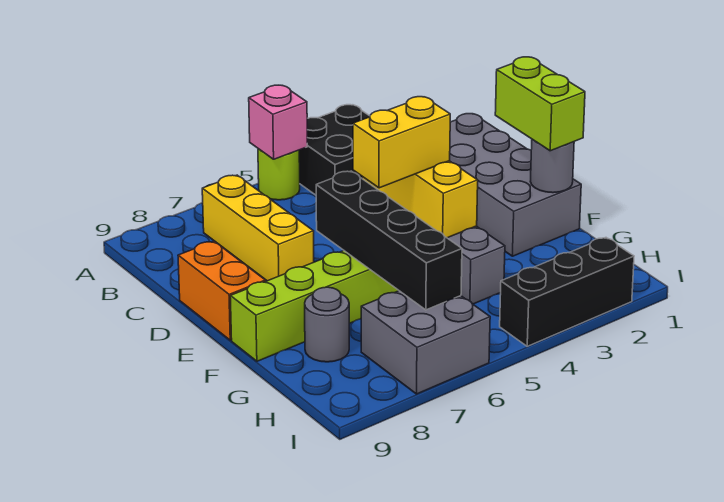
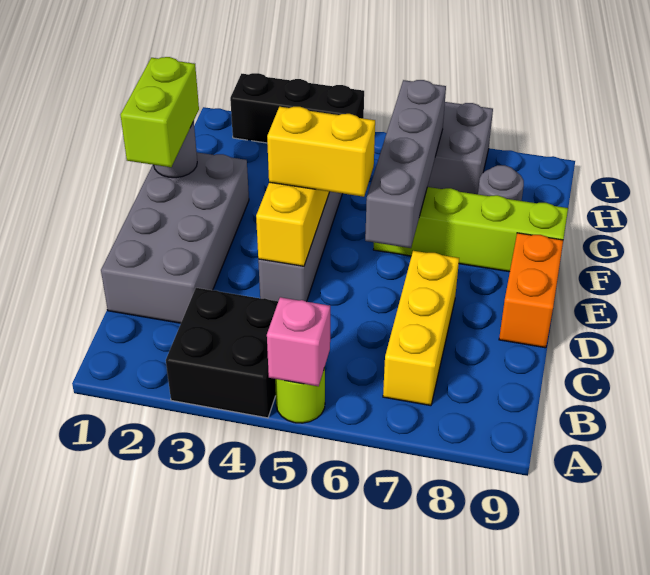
black 1x4 brick [316,171,462,310] -> grey 1x4 brick [365,80,446,248]

